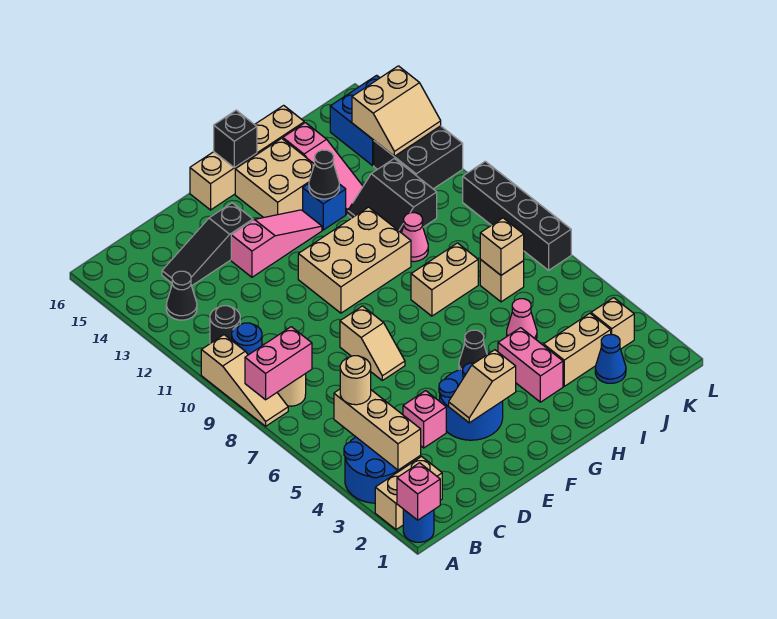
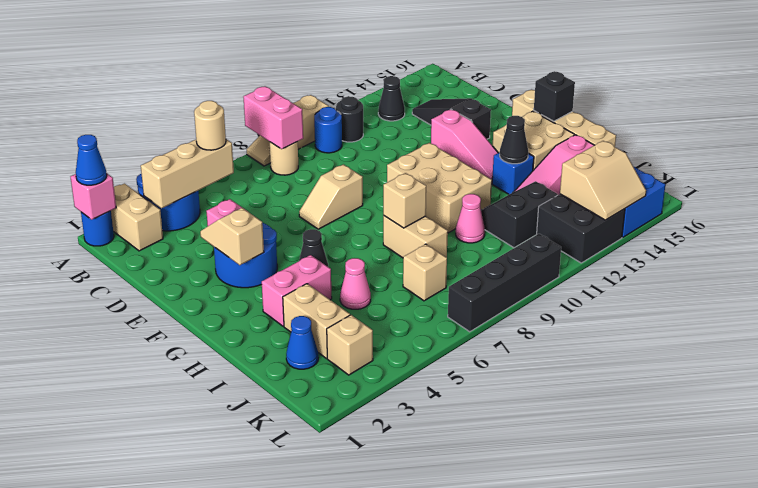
none -> blue 1x1 cone [76,135,107,185]
tan 1x1 brick [480,218,524,275] -> tan 1x1 brick moved to [383,173,426,228]
tan 2x2 slope [352,66,441,156] -> tan 2x2 slope turned to [560,141,646,220]

